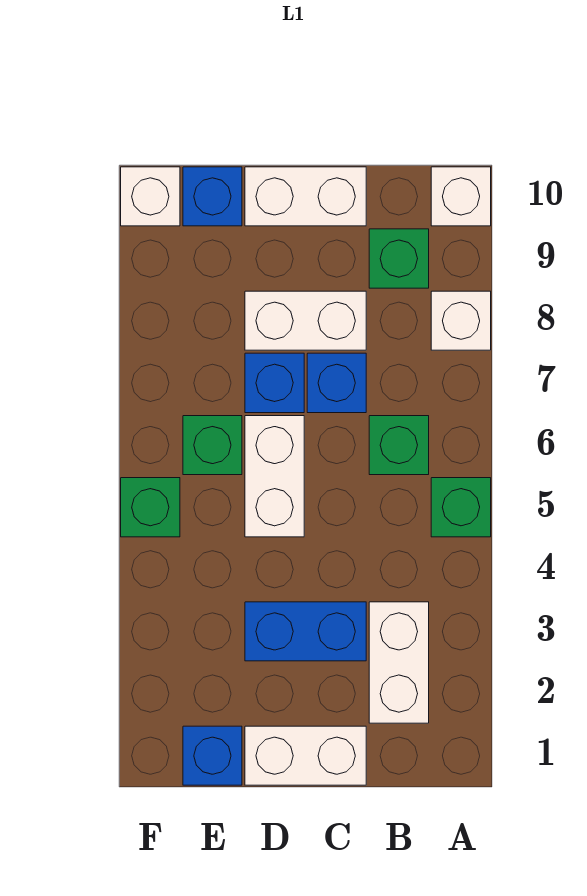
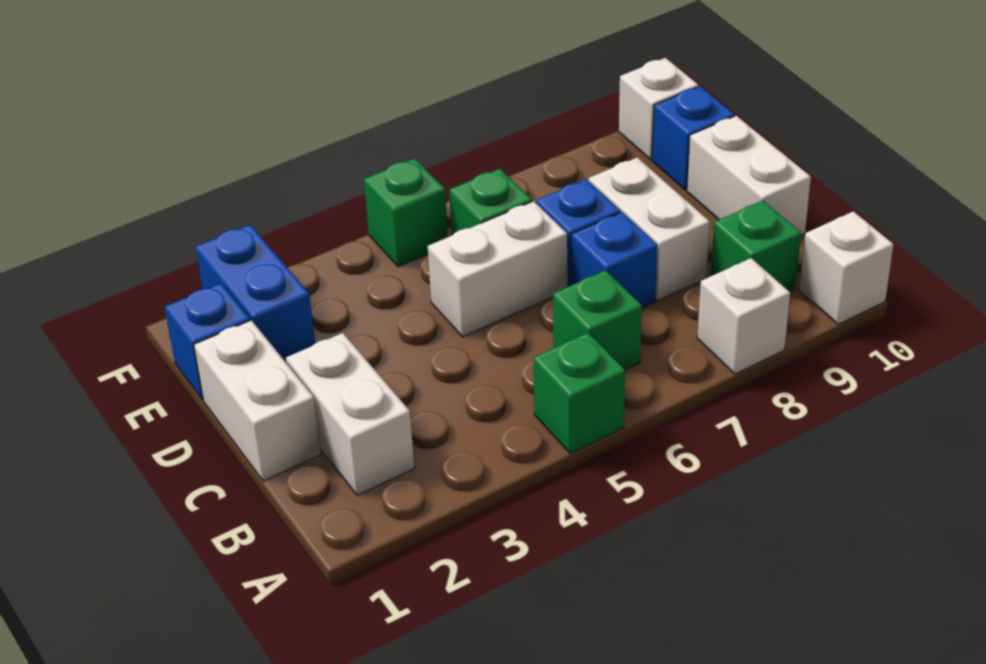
white 1x2 brick [369,602,429,723] -> white 1x2 brick turned to [286,333,414,495]
blue 1x2 brick [245,602,366,661] -> blue 1x2 brick moved to [196,225,315,362]

